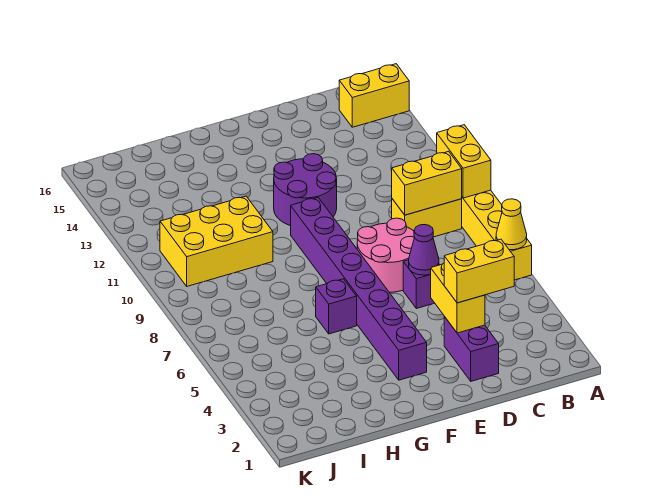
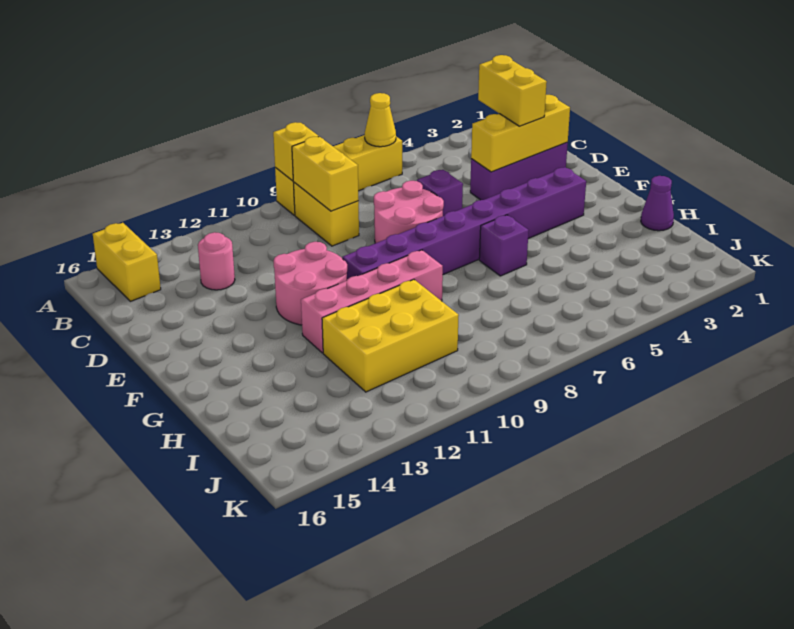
yellow 1x2 brick [437,125,491,198] -> yellow 1x1 brick [273,122,319,181]
none -> pink 1x1 round brick [198,232,235,290]
purple 1x2 brick [444,317,499,381] -> purple 1x3 brick [470,143,568,200]
yellow 1x2 brick [430,263,485,333] -> yellow 1x3 brick [471,95,570,172]
purple 1x1 cone [409,225,439,275] -> purple 1x1 cone moved to [641,176,674,231]
purple 2x2 round brick [274,154,337,226] -> pink 2x2 round brick [274,242,347,325]
none -> pink 1x4 brick [301,250,443,353]
yellow 2x3 brick [160,196,273,286] -> yellow 2x3 brick turned to [322,279,459,392]

